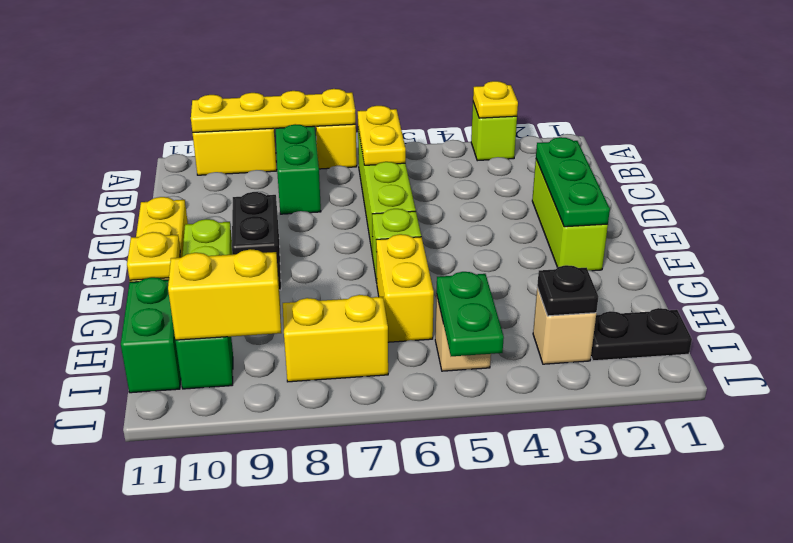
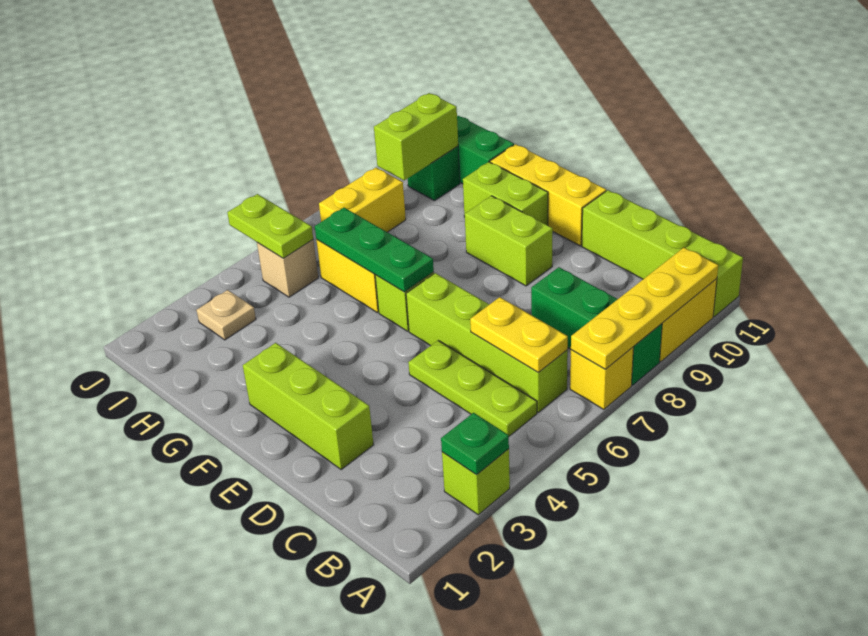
yellow 1x1 plate [473,81,518,118] -> green 1x1 plate [441,413,509,475]
none -> lime 1x4 brick [582,190,743,317]
none -> lime 1x3 plate [408,341,537,436]
green 1x3 plate [536,137,610,227] -> green 1x3 plate moved to [315,208,434,292]
black 1x2 brick [232,192,281,290] -> lime 1x2 brick [465,196,553,286]
yellow 1x1 plate [127,232,180,280] -> none
black 1x2 plate [591,308,692,361] -> none
tan 1x1 brick [533,288,596,364] -> tan 1x1 plate [196,290,256,340]
black 1x1 plate [537,265,599,316] -> none
green 1x2 plate [437,272,504,356] -> lime 1x2 plate [227,194,313,258]
yellow 1x2 brick [168,249,281,340] -> lime 1x2 brick [374,93,458,180]

